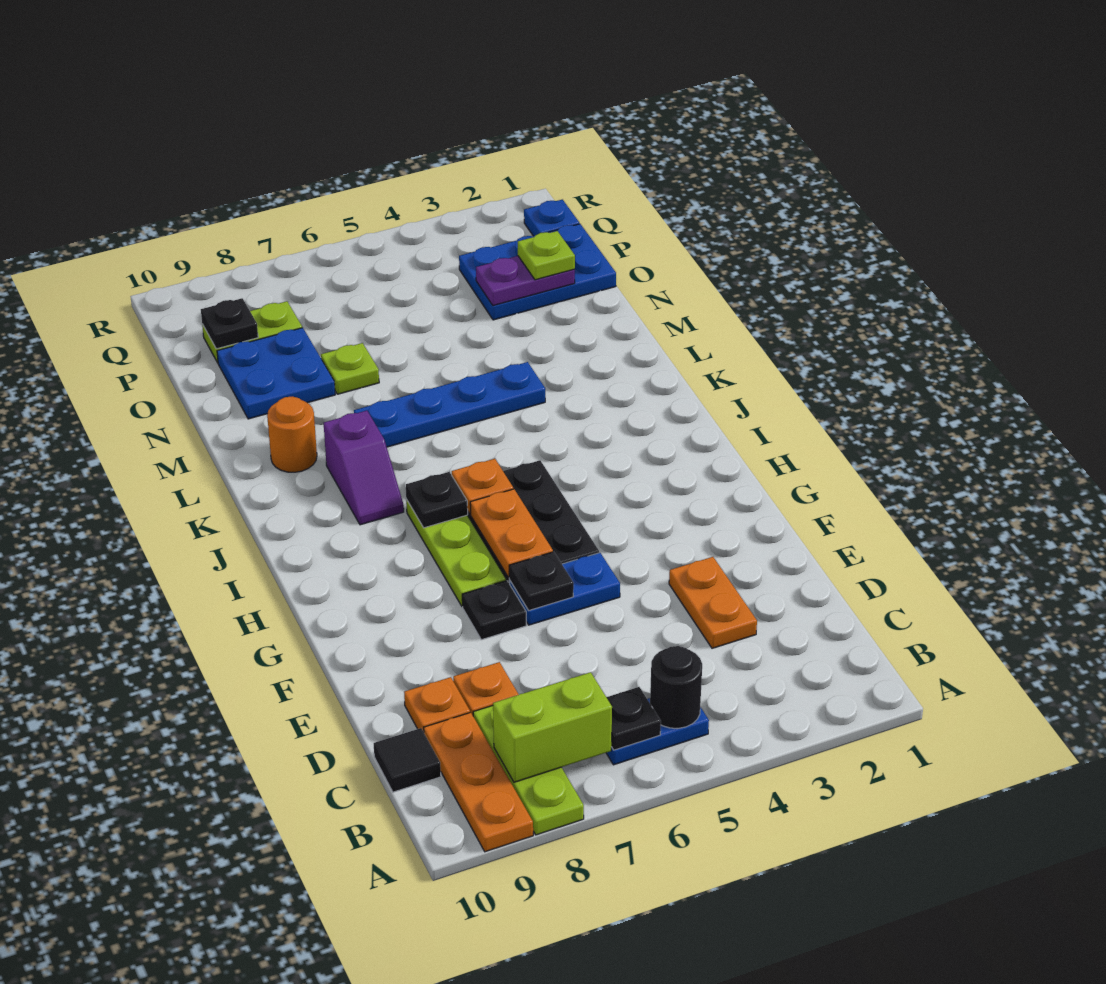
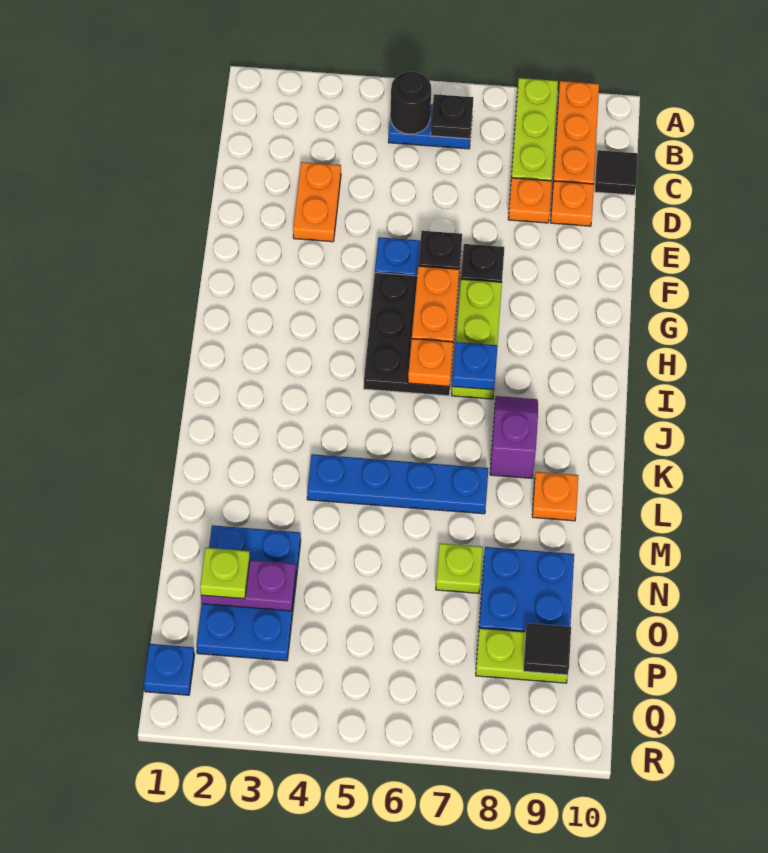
lime 1x2 brick [493,672,612,782] -> none
black 1x1 plate [406,472,468,528] -> blue 1x1 plate [452,342,498,390]
orange 1x1 round brick [267,396,317,472] -> orange 1x1 plate [532,472,578,521]
blue 2x3 plate [459,224,616,320] -> blue 2x3 plate turned to [196,525,301,661]
black 1x1 plate [201,298,258,349] -> black 1x1 tile [523,623,571,675]

